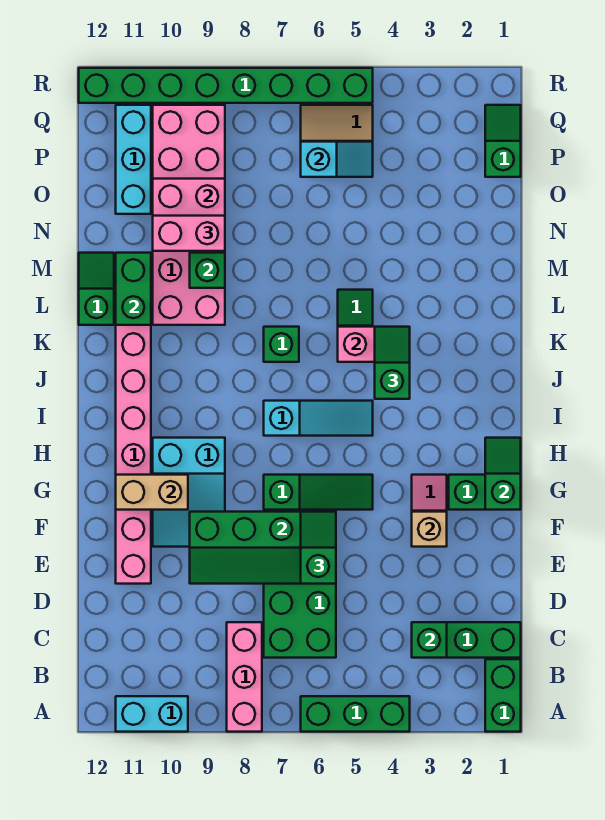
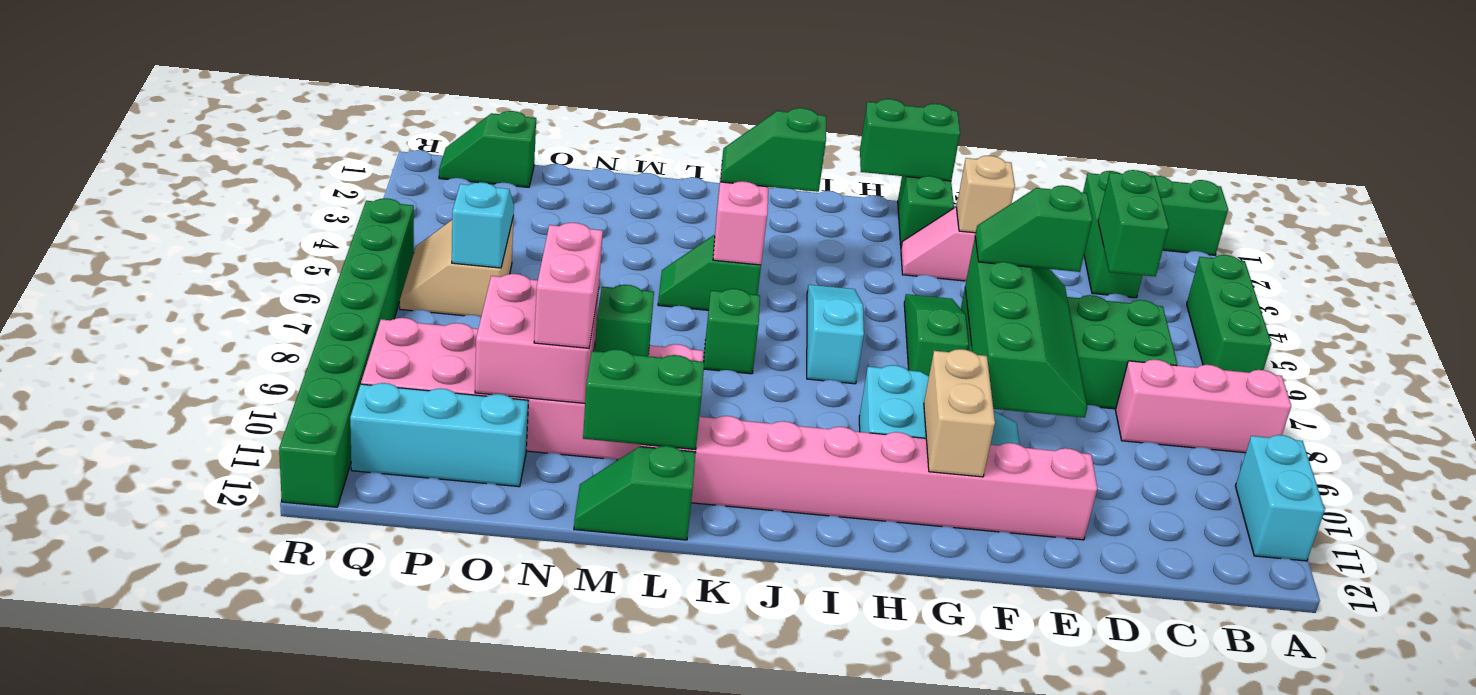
green 1x1 brick [412,622,447,658] -> green 1x2 brick [1098,170,1169,277]
green 1x2 slope [485,438,521,510] -> green 1x2 brick [860,99,960,181]

